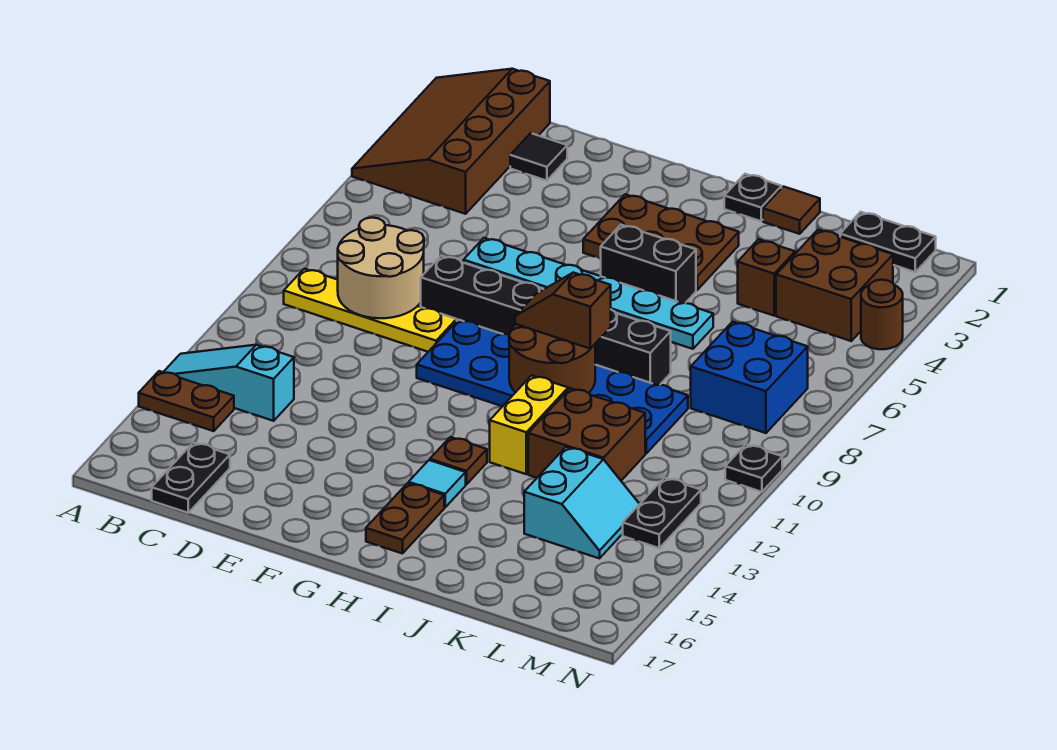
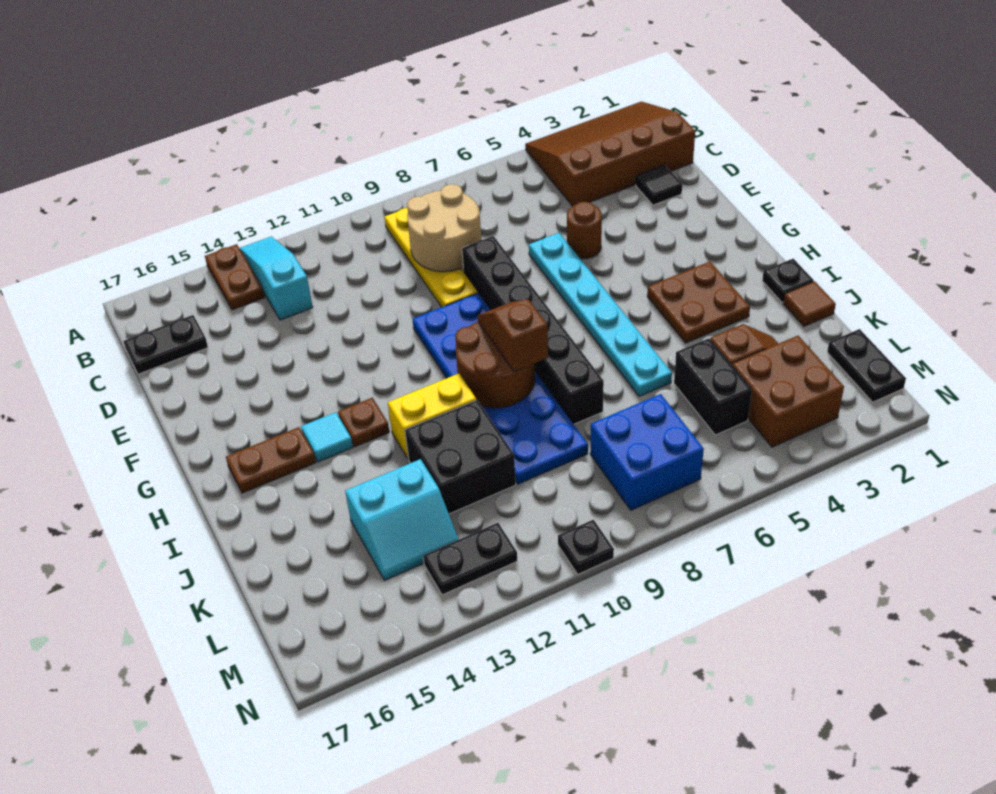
brown 2x3 plate [583,194,739,290] -> brown 2x2 plate [647,262,750,343]
black 1x2 brick [601,225,696,303] -> black 1x2 brick moved to [674,338,752,435]
brown 2x2 brick [528,388,645,481] -> black 2x2 brick [405,400,516,514]
brown 1x1 round brick [861,280,903,349] -> brown 1x1 round brick moved to [567,202,602,259]

